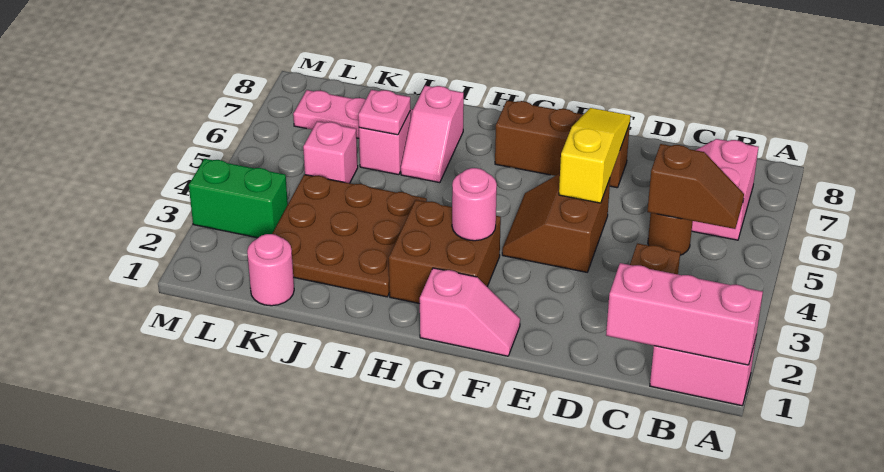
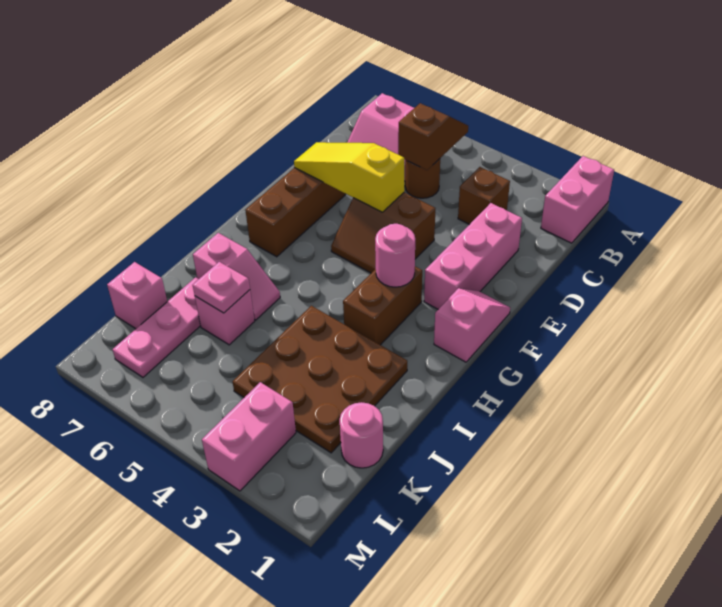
pink 1x3 brick [606,263,763,365] -> pink 1x3 brick moved to [424,203,522,309]
brown 2x2 brick [389,200,501,304] -> brown 1x2 brick [343,267,422,345]
pink 1x1 brick [303,121,358,183] -> pink 1x1 brick moved to [107,262,167,329]
green 1x2 brick [189,159,288,238] -> pink 1x2 brick [202,382,296,491]

